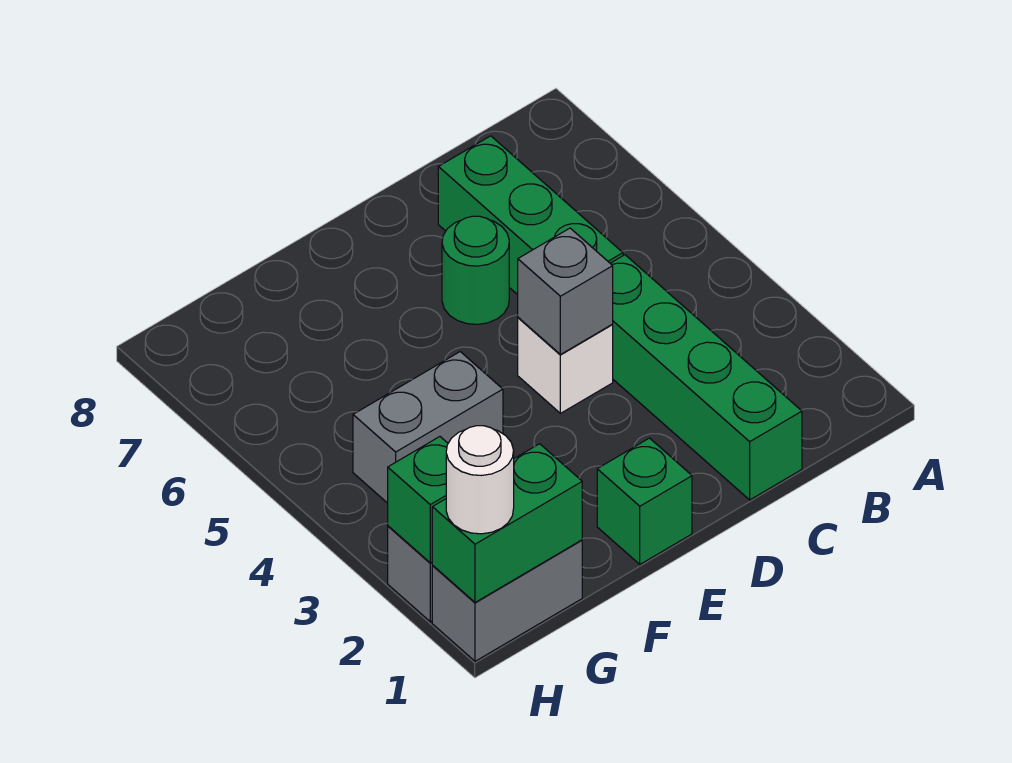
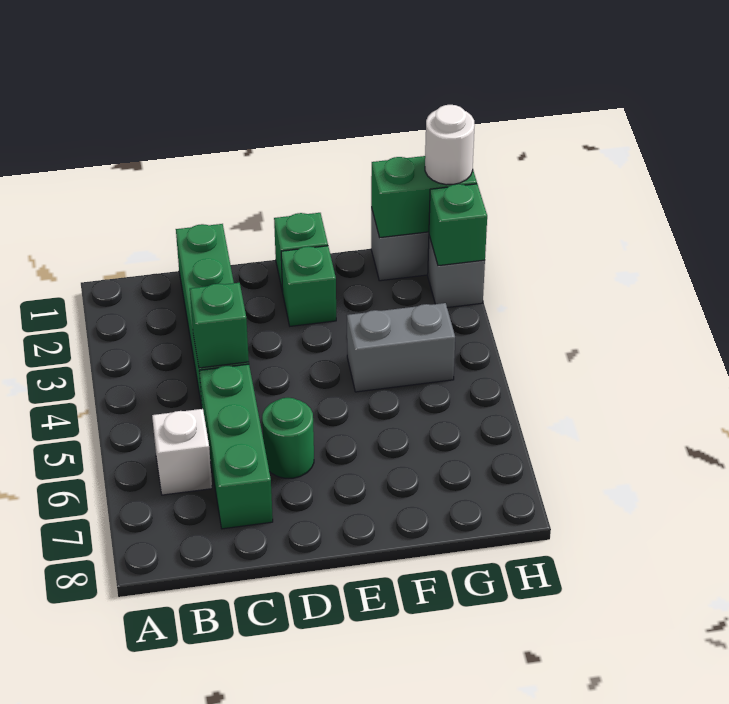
none -> green 1x1 brick [190,283,249,368]
white 1x1 brick [518,318,613,413] -> white 1x1 brick moved to [152,409,212,495]
grey 1x1 brick [518,228,613,354] -> none
none -> green 1x1 brick [281,246,336,326]

